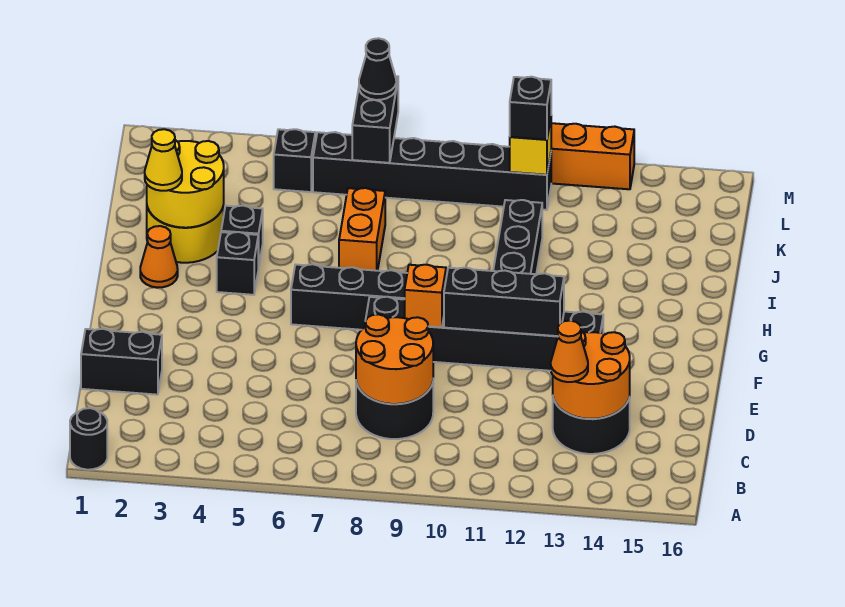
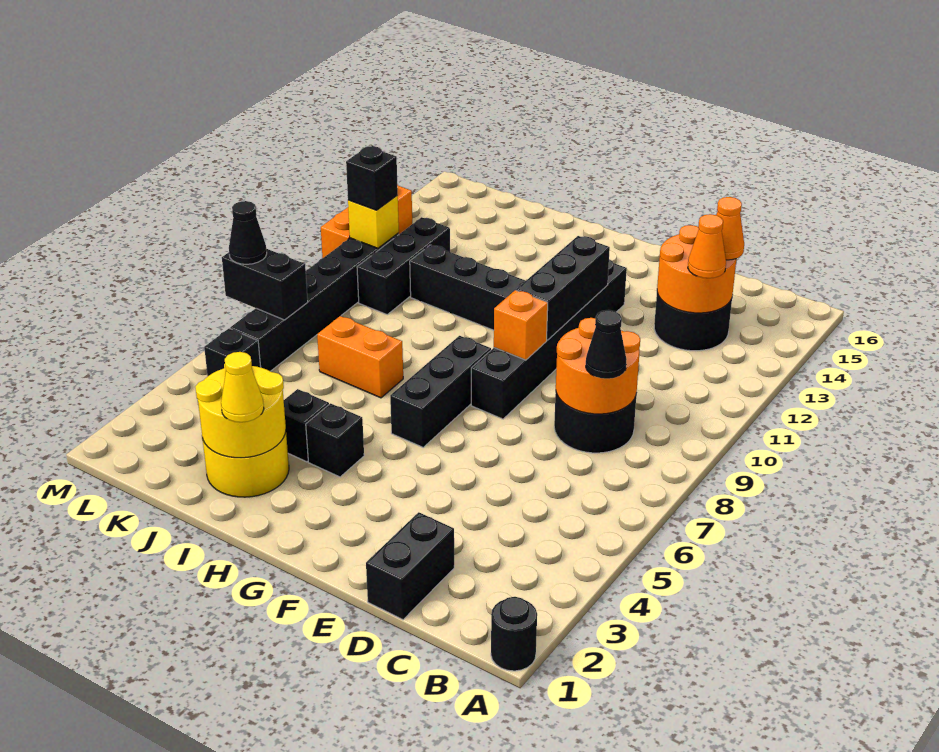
none -> black 1x1 cone [586,310,627,379]
orange 1x1 cone [140,226,178,288] -> orange 1x1 cone moved to [716,197,744,260]
none -> black 1x3 brick [357,217,450,314]

